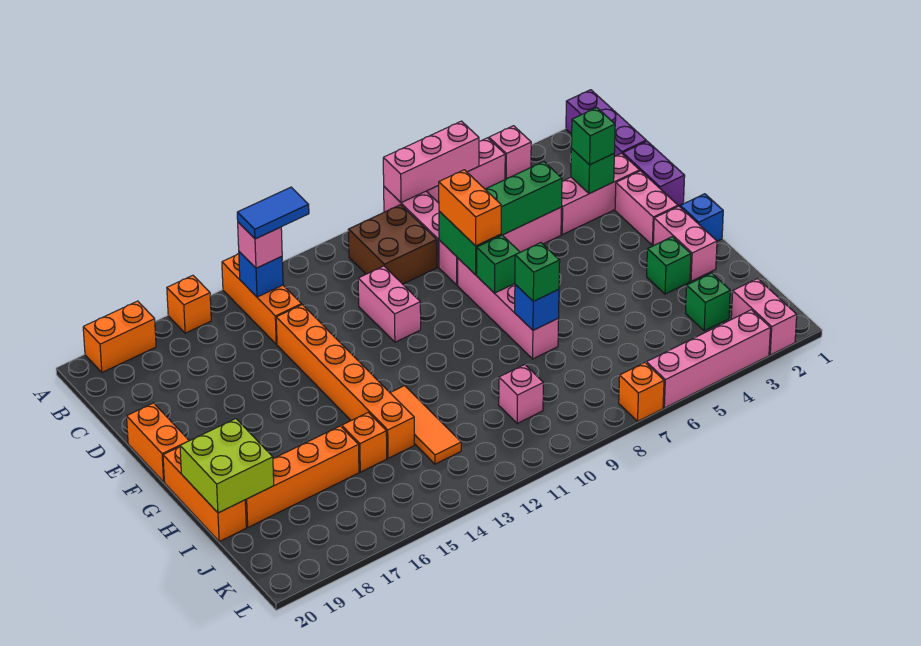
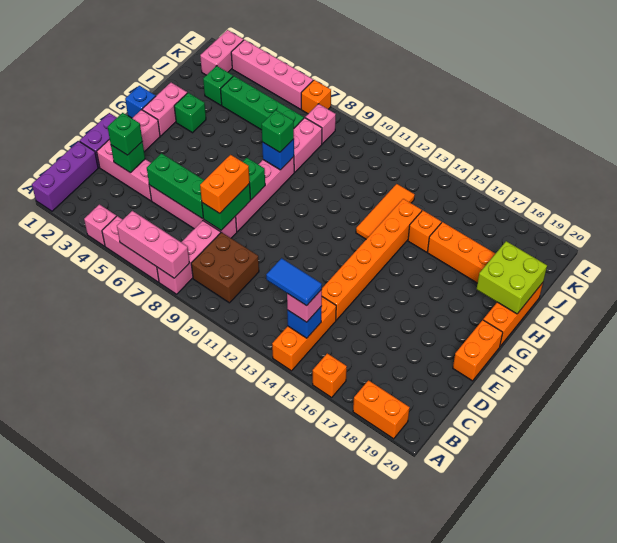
pink 1x2 brick [358,266,421,342] -> pink 1x2 brick moved to [294,118,322,172]
none -> green 1x4 brick [220,76,304,130]
pink 1x1 brick [499,365,543,423] -> pink 1x1 brick moved to [305,104,336,144]

